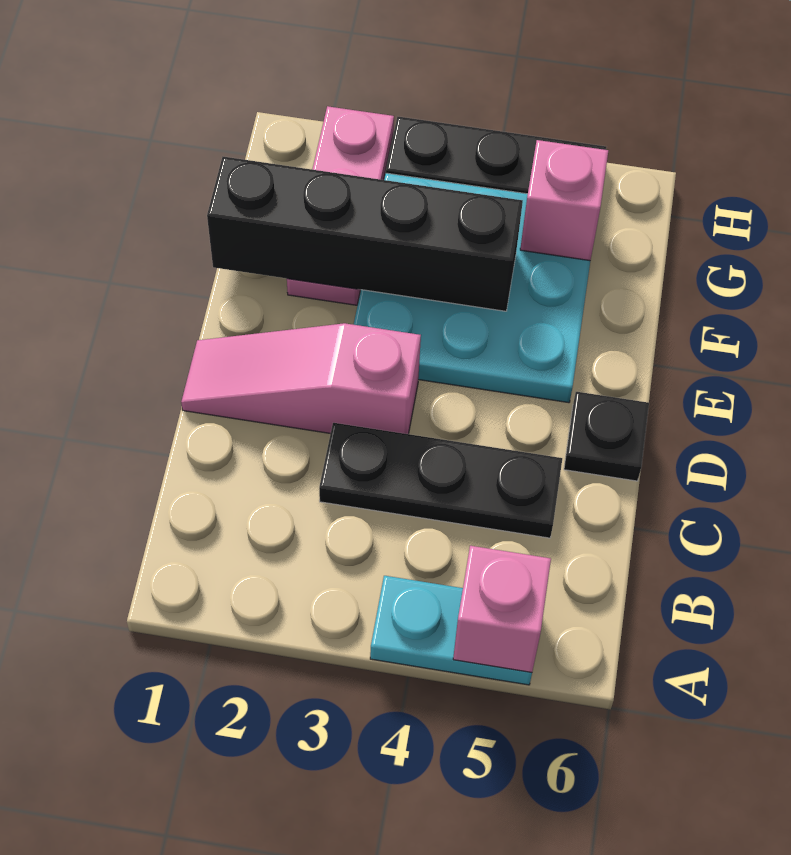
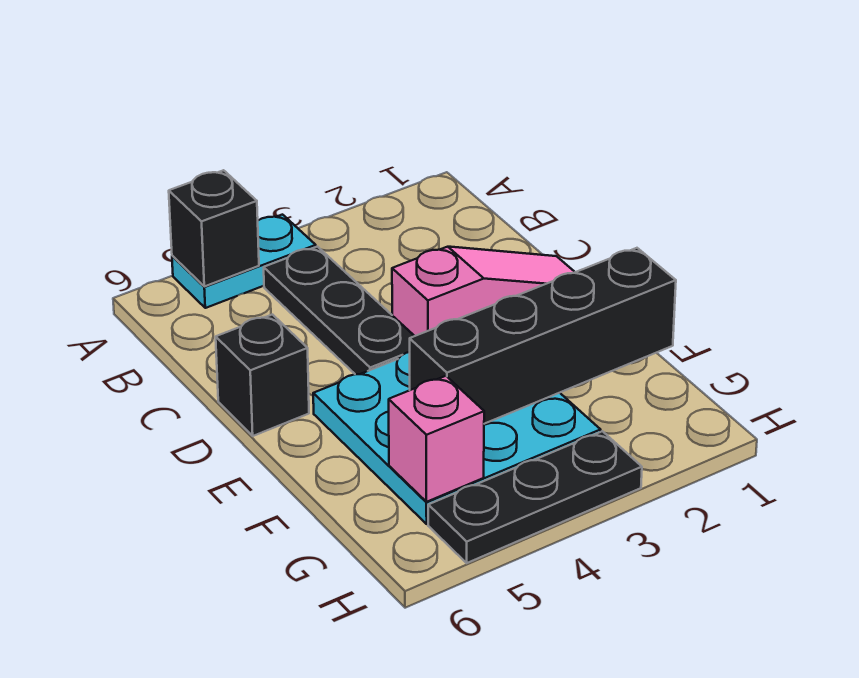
pink 1x1 brick [453,546,551,672] -> black 1x1 brick [169,170,259,286]
black 1x3 plate [319,423,562,538] -> black 1x3 plate turned to [264,247,414,374]
black 1x1 plate [564,392,649,481] -> black 1x1 brick [216,315,309,436]
pink 1x3 plate [287,106,394,305] -> none

